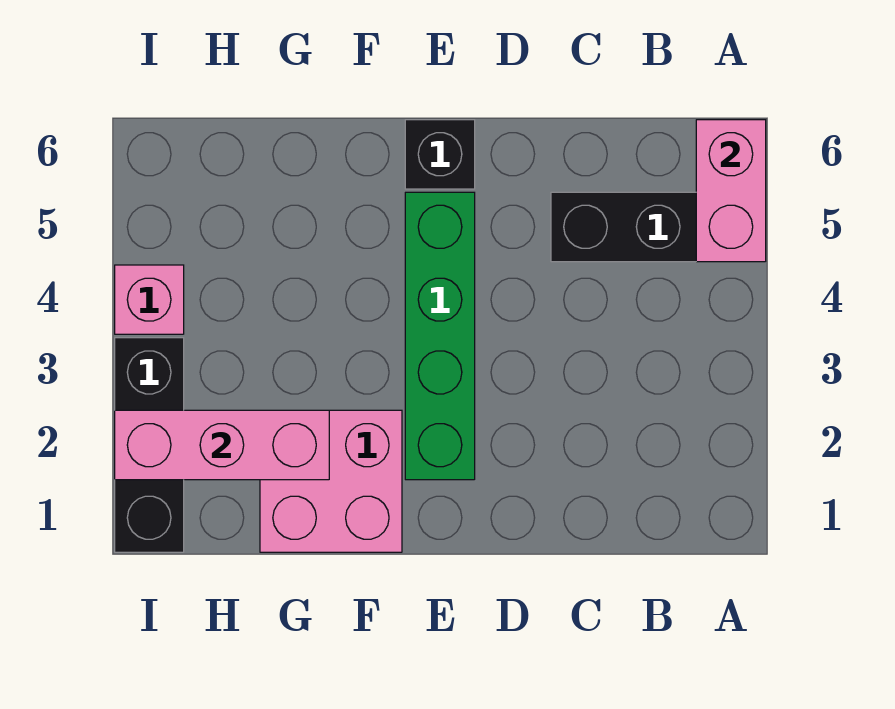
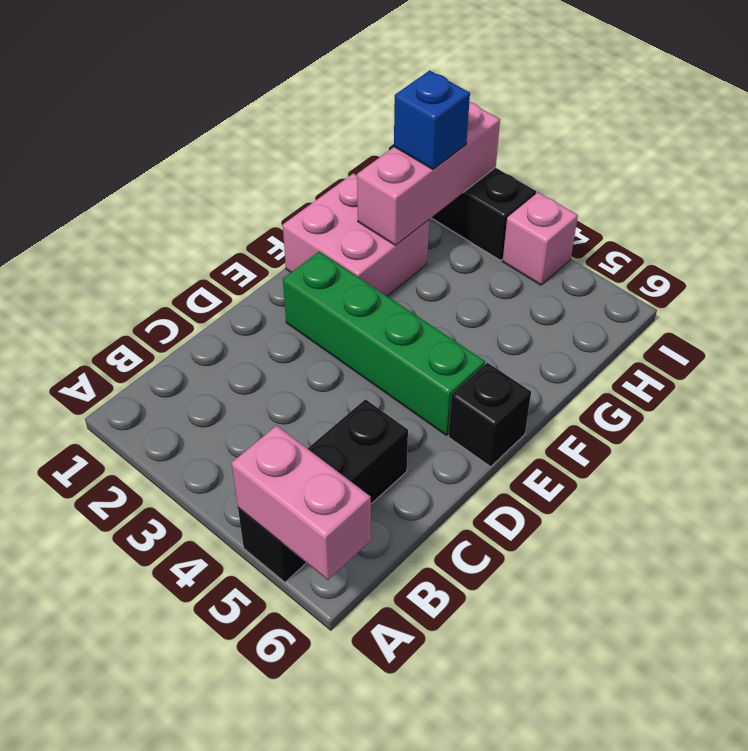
none -> blue 1x1 brick [394,70,470,169]

